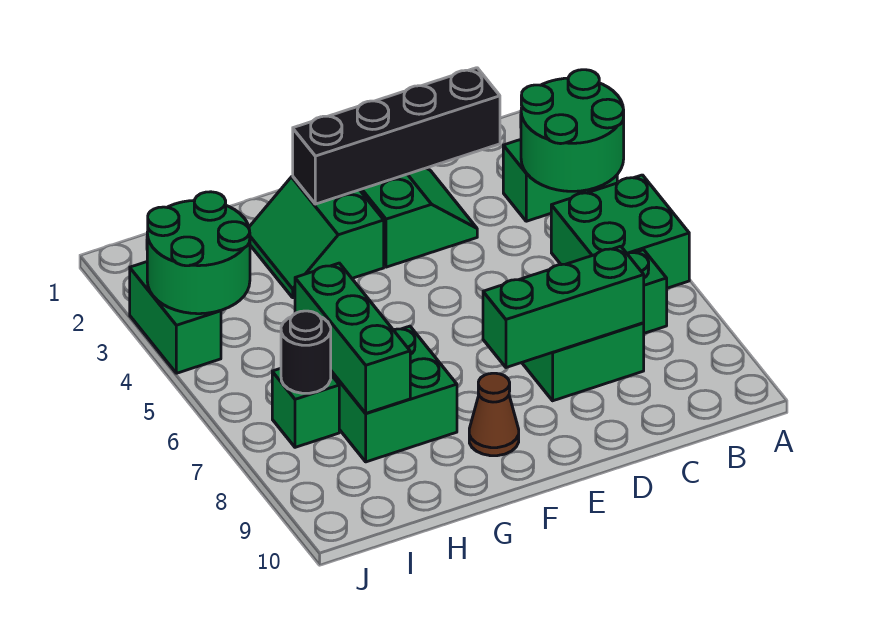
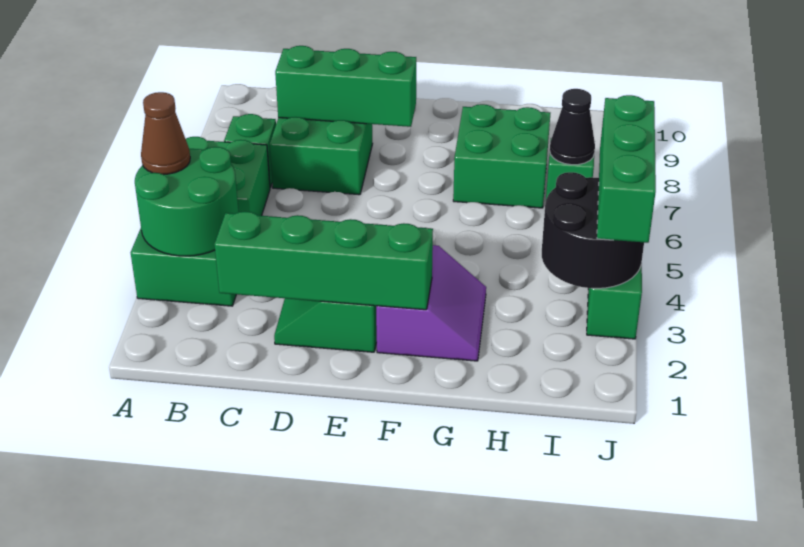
black 1x4 brick [293,68,500,204] -> green 1x4 brick [214,211,433,310]
green 2x2 slope [249,176,384,298] -> purple 2x2 slope [376,245,486,361]
brown 1x1 cone [469,373,519,456] -> brown 1x1 cone moved to [141,92,190,174]
green 1x3 brick [295,263,410,413] -> green 1x3 brick moved to [597,95,656,243]
green 2x2 round brick [147,192,250,314] -> black 2x2 round brick [542,172,644,288]
black 1x1 round brick [281,311,331,393] -> black 1x1 cone [550,89,595,165]

